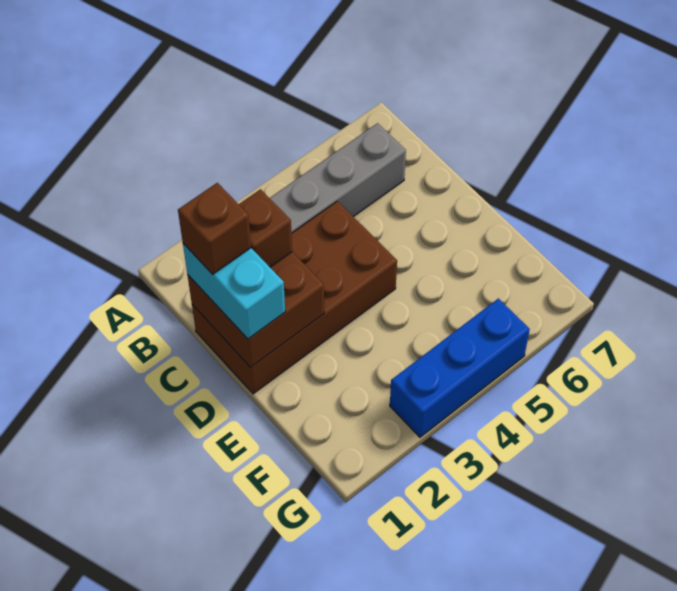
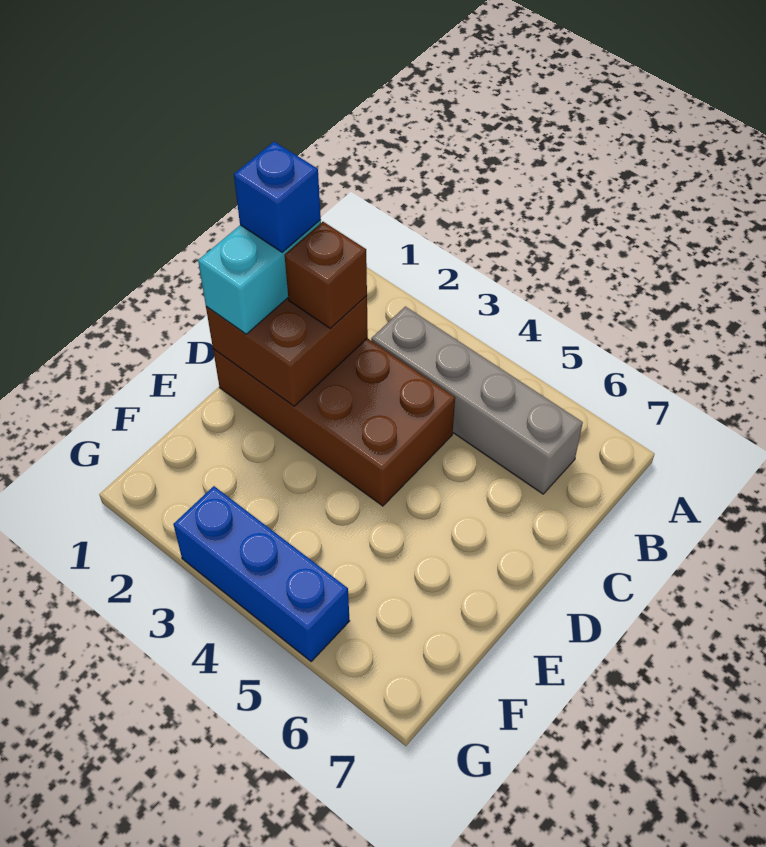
brown 1x1 brick [178,183,251,274] -> blue 1x1 brick [234,142,321,252]

